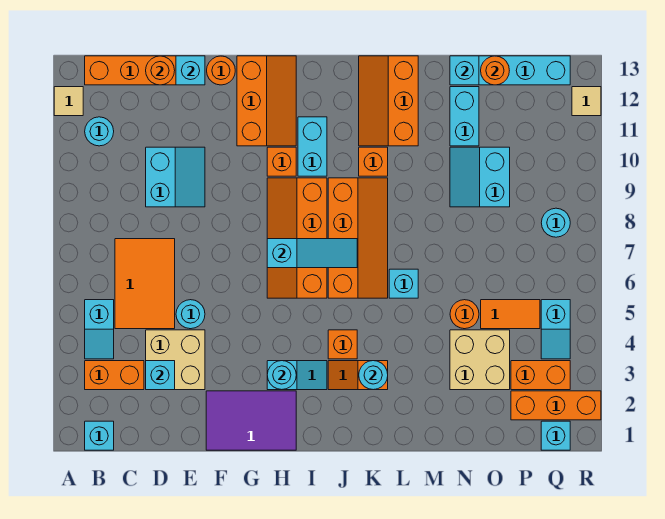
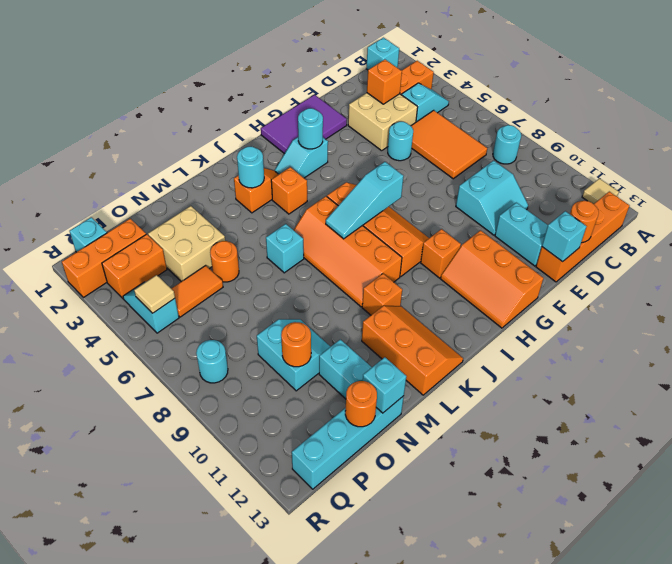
cyan 1x2 slope [85,300,114,359] -> cyan 1x2 slope turned to [402,83,449,122]
cyan 1x1 round brick [85,117,114,146] -> cyan 1x1 round brick moved to [493,125,521,164]
cyan 1x1 brick [146,361,175,390] -> orange 1x1 brick [367,60,402,104]
cyan 2x2 slope [146,147,205,207] -> cyan 2x2 slope turned to [456,160,528,235]
orange 1x1 round brick [207,56,235,85] -> orange 1x1 round brick moved to [281,322,311,367]
cyan 1x2 brick [298,117,327,176] -> cyan 1x2 brick moved to [495,203,548,266]
tan 1x1 tile [572,87,601,116] -> tan 1x1 tile moved to [134,275,175,313]

